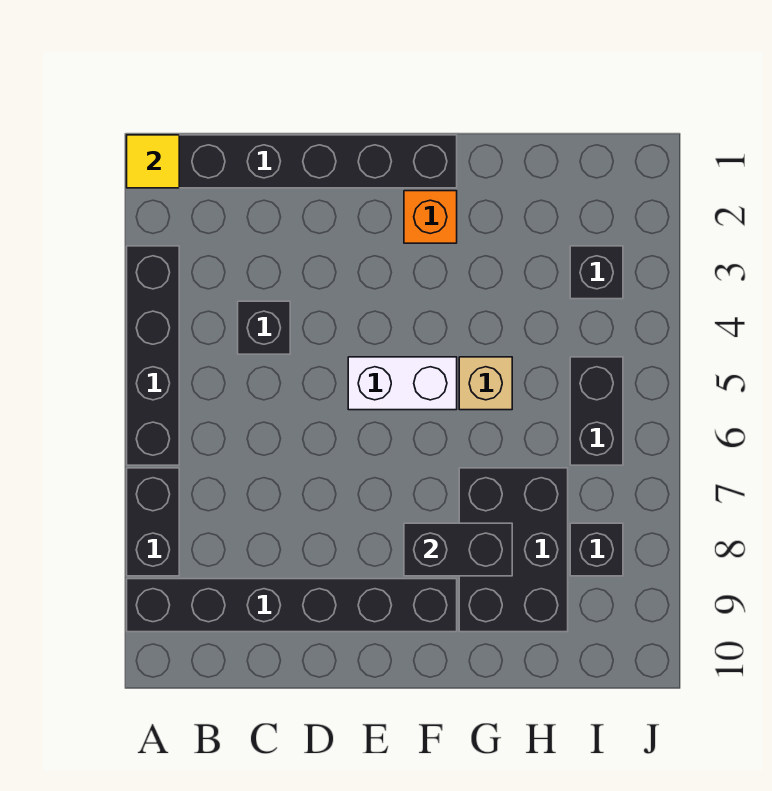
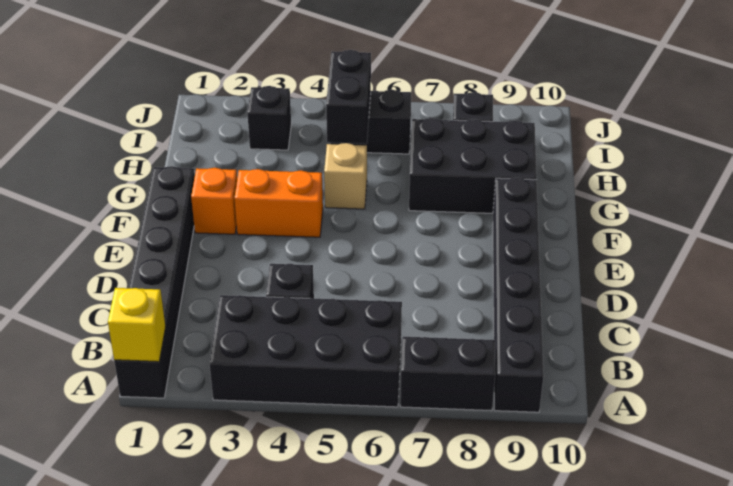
yellow 1x1 tile [127,135,179,188] -> yellow 1x1 brick [108,288,166,362]
black 1x4 brick [127,246,179,465] -> black 2x4 brick [209,295,402,407]
white 1x2 brick [348,357,457,410] -> none
none -> orange 1x2 brick [235,169,323,237]
black 1x2 brick [404,523,512,576] -> black 1x2 brick moved to [326,50,371,144]

